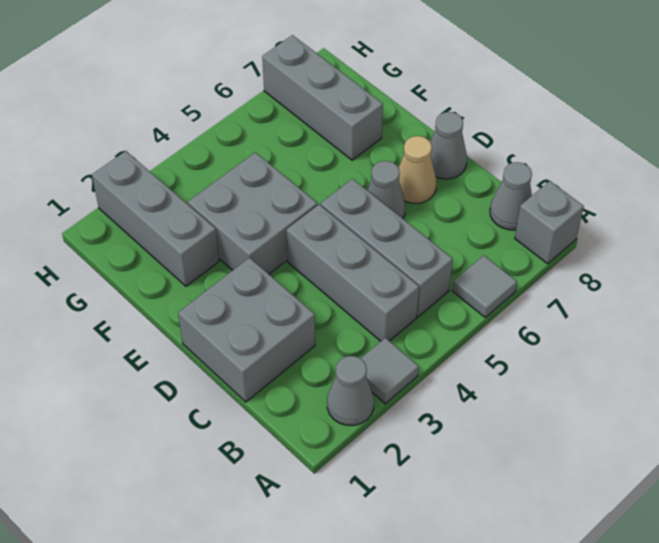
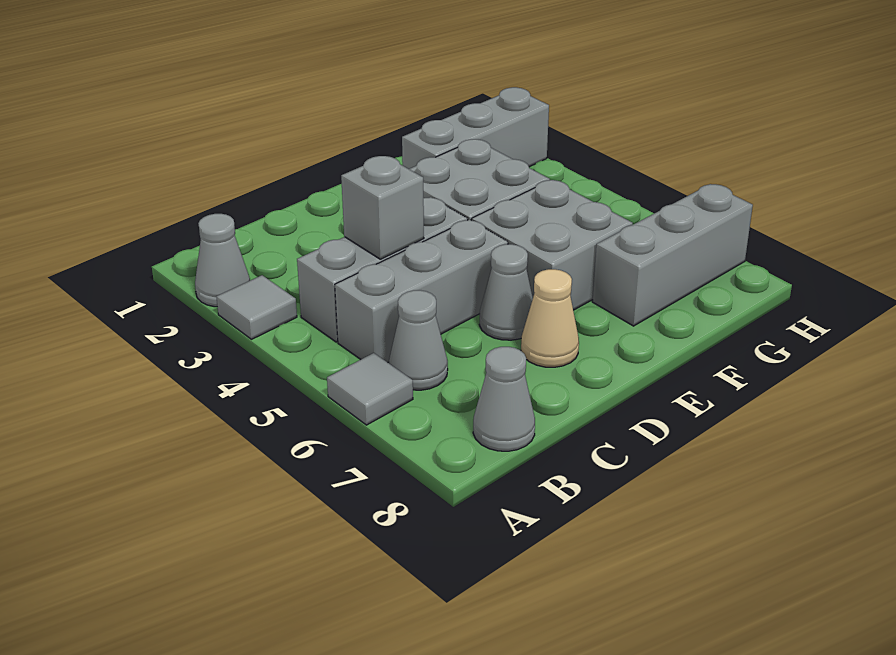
grey 1x1 brick [515,181,584,264] -> grey 1x1 brick moved to [341,156,424,259]
grey 2x2 brick [178,258,315,402] -> grey 2x2 brick moved to [471,180,633,310]
grey 1x1 cone [430,112,467,179] -> grey 1x1 cone moved to [389,290,448,390]

